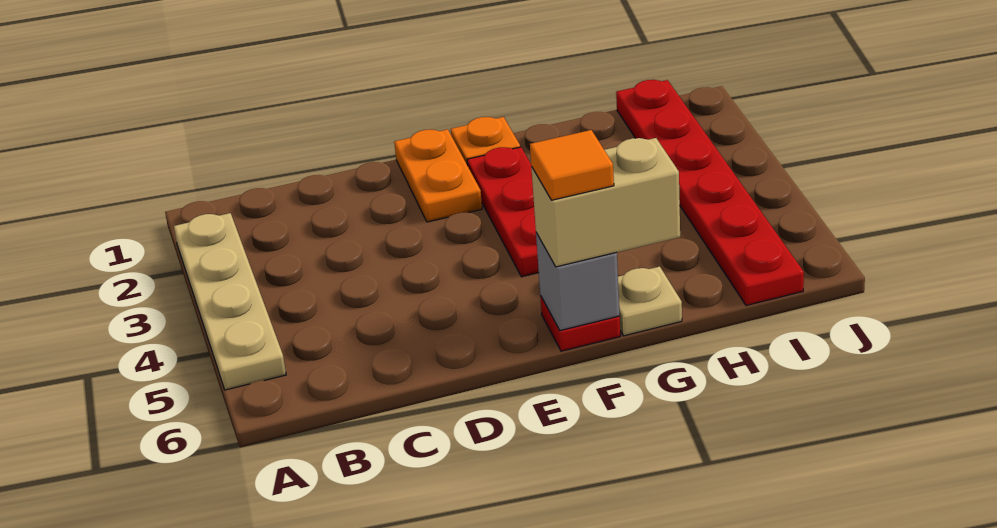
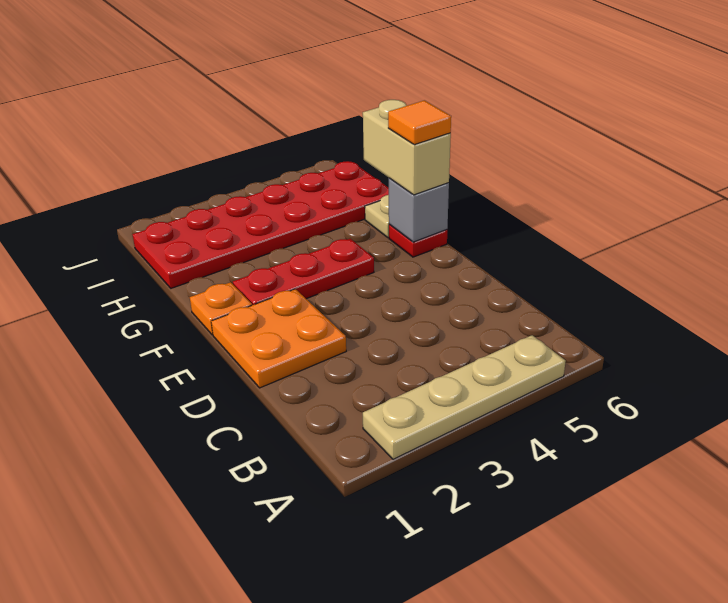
orange 1x2 plate [394,129,482,222] -> orange 2x2 plate [211,289,346,388]
red 1x6 plate [616,80,804,306] -> red 2x6 plate [132,161,389,288]

